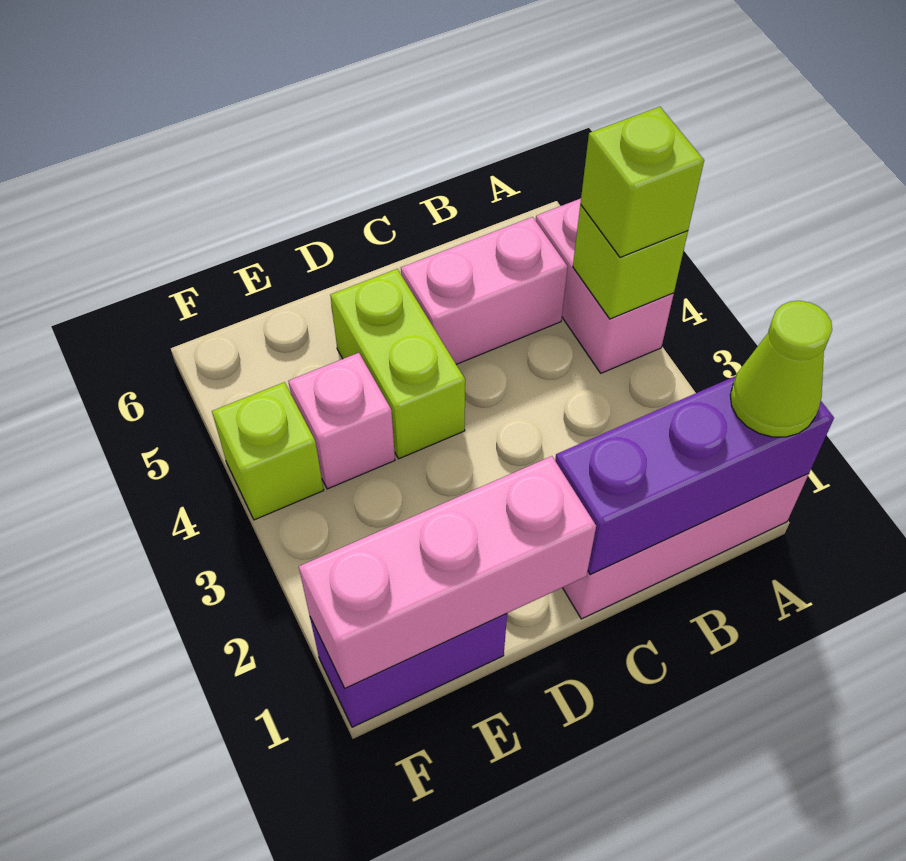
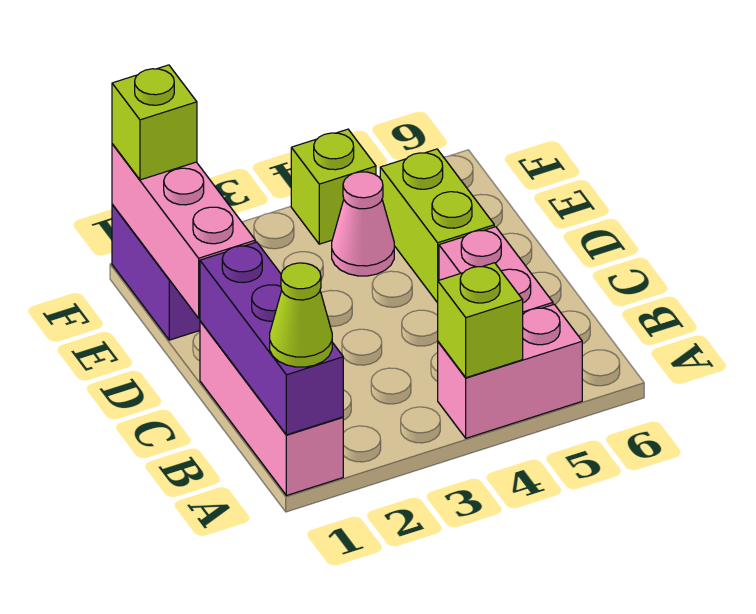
lime 1x1 brick [580,107,704,257] -> lime 1x1 brick moved to [112,65,197,180]
lime 1x2 brick [330,269,465,459] -> lime 1x2 brick turned to [380,149,494,303]
pink 1x1 brick [288,353,395,489] -> pink 1x1 cone [332,172,394,276]

